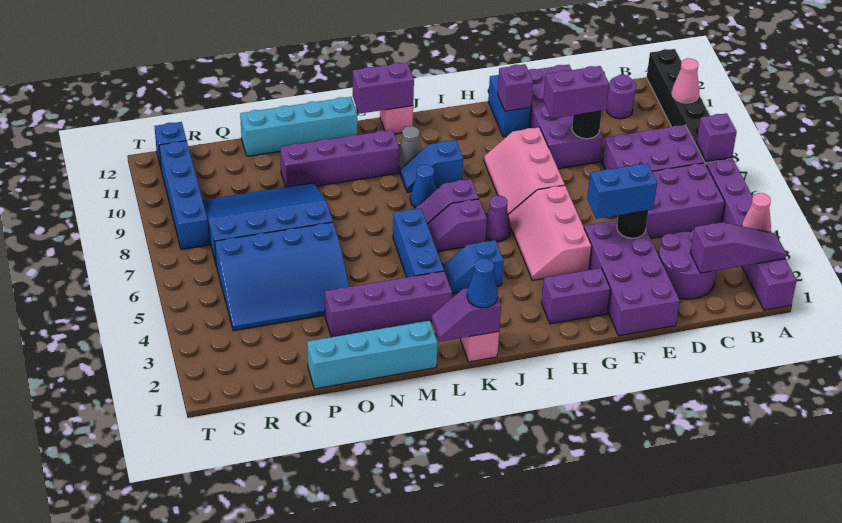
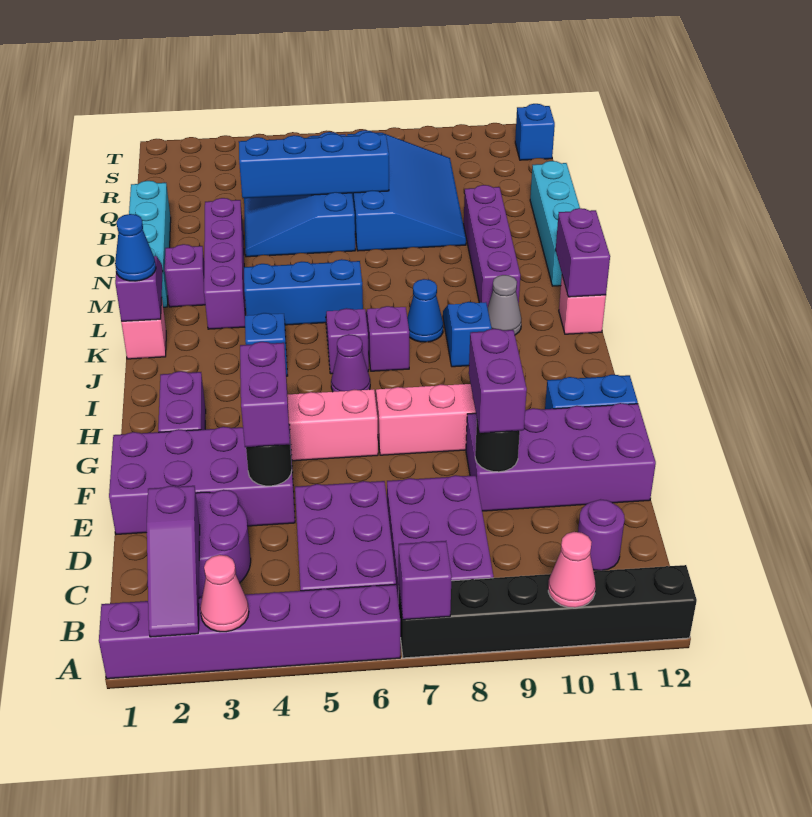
blue 1x2 brick [587,163,657,219] -> purple 1x2 brick [240,342,290,447]
purple 1x1 brick [498,64,533,111] -> purple 1x1 brick moved to [165,244,205,307]
blue 1x4 brick [159,141,209,249] -> blue 1x4 brick moved to [239,132,389,198]

